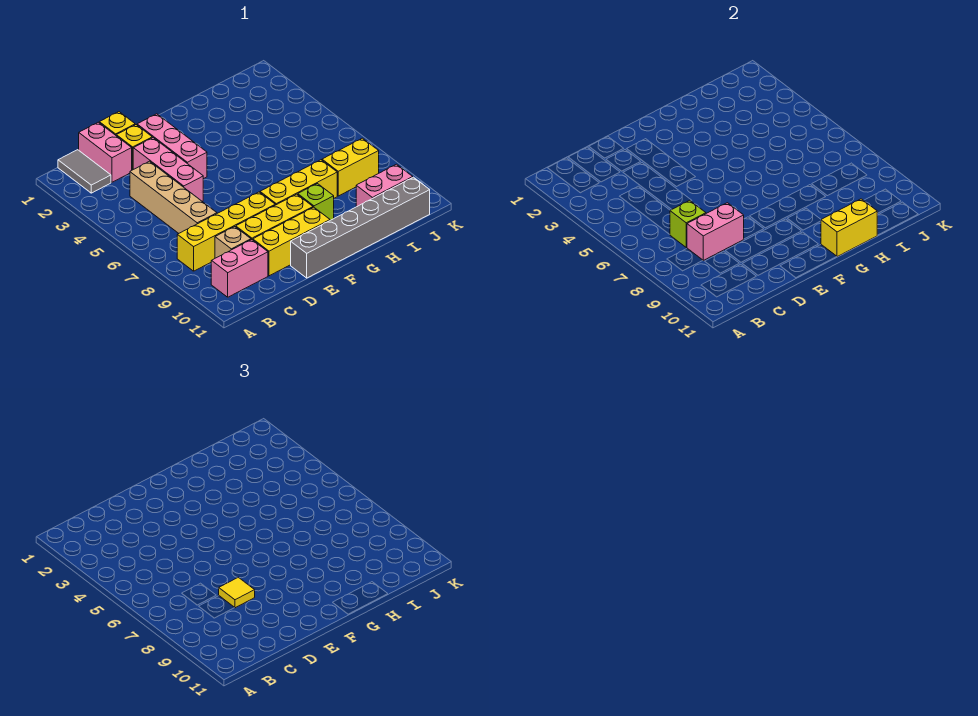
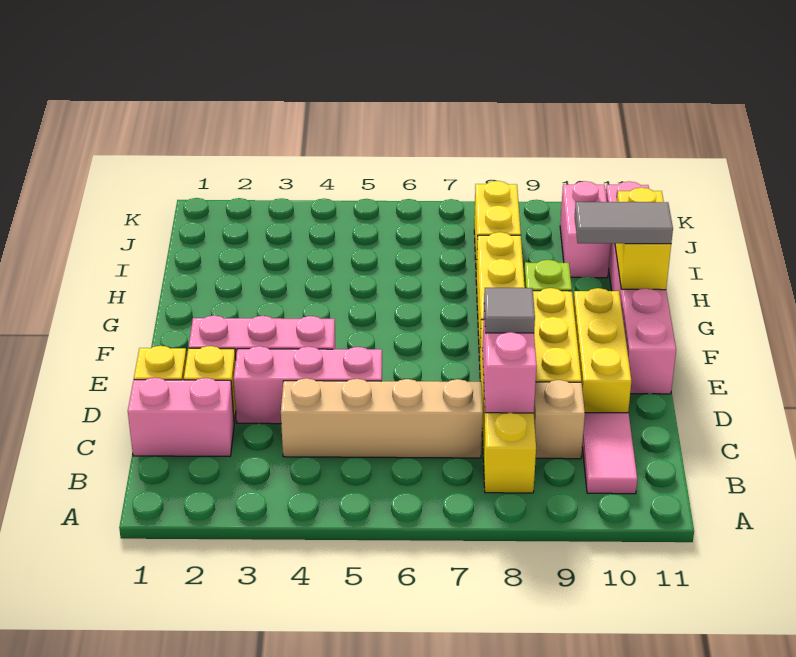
grey 1x2 tile [58,150,111,193] -> grey 1x2 tile moved to [575,202,673,244]
pink 1x2 brick [211,240,268,297] -> pink 1x2 tile [582,413,637,494]
lime 1x1 brick [670,200,706,247] -> none
yellow 1x1 tile [219,577,255,608] -> grey 1x1 tile [484,288,535,333]
grey 1x6 brick [291,177,430,278] -> pink 1x6 brick [606,182,676,394]

